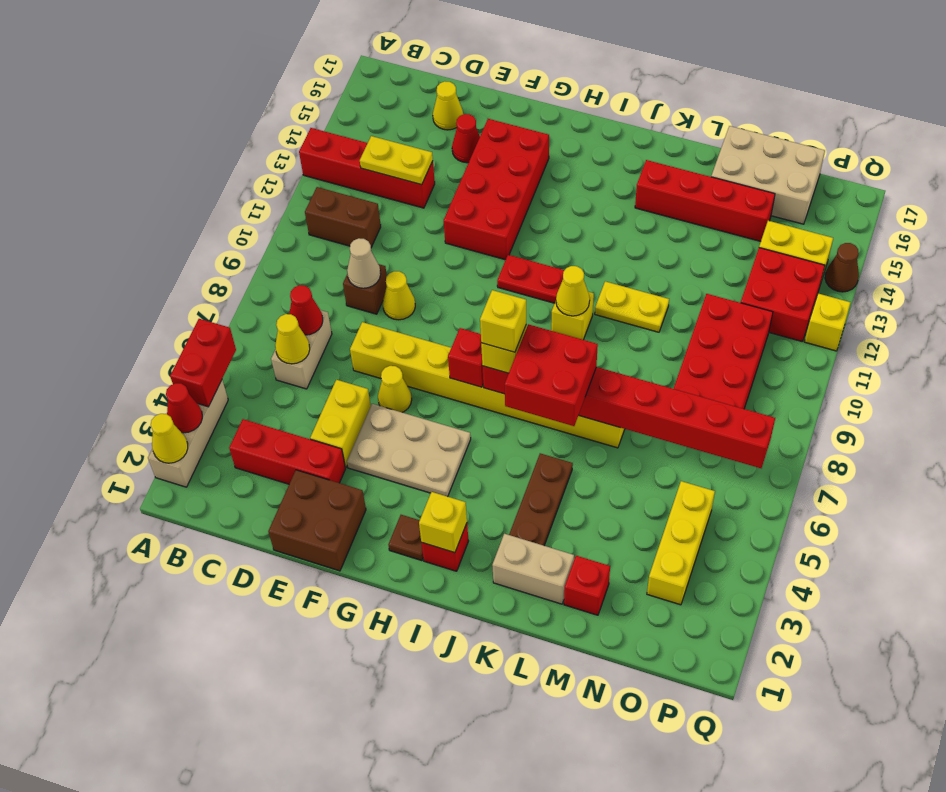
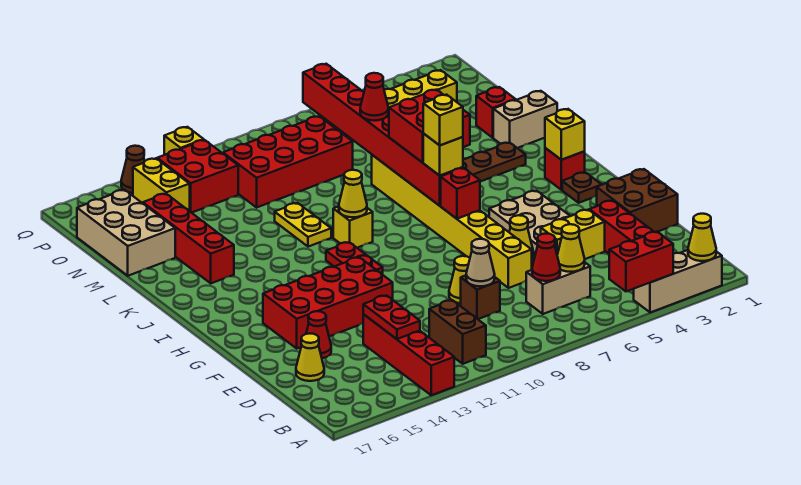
red 1x1 cone [166,383,202,433] -> red 1x1 cone moved to [360,73,389,121]
yellow 1x2 plate [360,136,433,185] -> red 1x2 plate [363,295,420,339]
tan 1x2 brick [492,534,574,604] -> tan 1x2 brick turned to [493,91,557,148]

